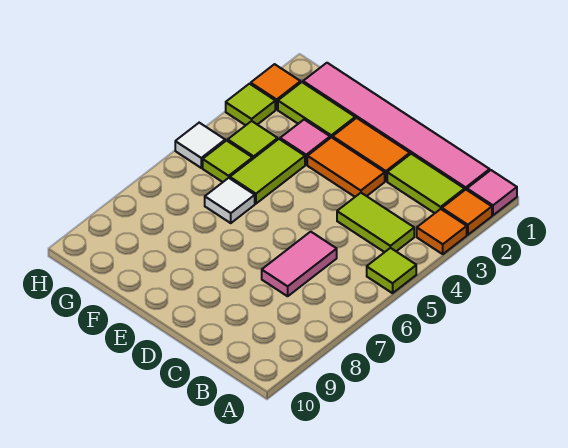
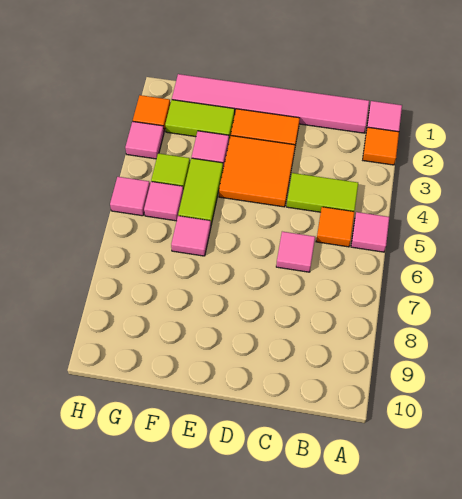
orange 1x1 tile [417,209,467,254] -> orange 1x1 tile moved to [316,207,354,247]
lime 1x1 tile [367,248,416,293] -> pink 1x1 tile [351,212,389,252]
lime 1x2 tile [387,154,465,213] -> none
pink 1x2 tile [262,232,337,296] -> pink 1x1 tile [276,232,315,272]
orange 1x2 tile [307,137,385,197] -> orange 2x2 tile [219,135,295,207]
white 1x1 tile [205,178,255,223] -> pink 1x1 tile [171,216,211,256]
lime 1x1 tile [203,141,253,182] -> pink 1x1 tile [144,182,183,221]
lime 1x1 tile [226,84,275,125] -> pink 1x1 tile [125,121,164,159]
white 1x1 tile [175,123,225,168] -> pink 1x1 tile [110,177,150,216]

